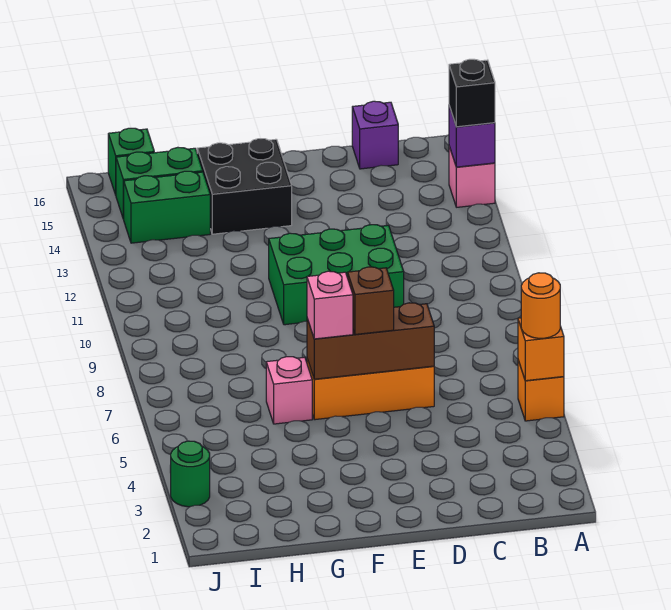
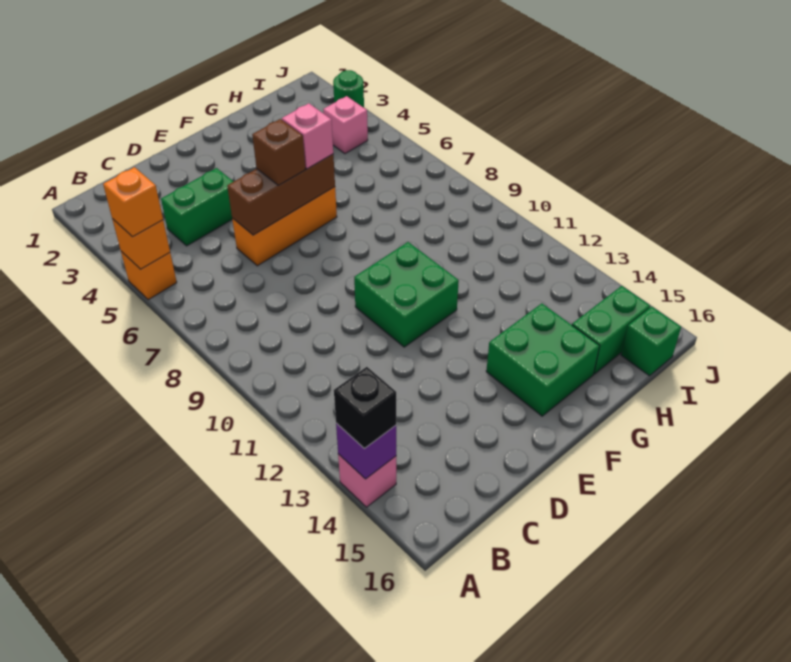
orange 1x1 round brick [521,273,560,338] -> orange 1x1 brick [103,167,163,237]
purple 1x1 brick [352,101,398,169] -> none
green 2x3 brick [269,225,404,325] -> green 2x2 brick [354,242,459,347]
black 2x2 brick [197,139,292,234] -> green 2x2 brick [486,303,600,416]
pink 1x1 brick [266,357,312,424] -> pink 1x1 brick moved to [323,96,368,154]
green 1x2 brick [124,171,210,243] -> green 1x2 brick moved to [161,168,234,246]

